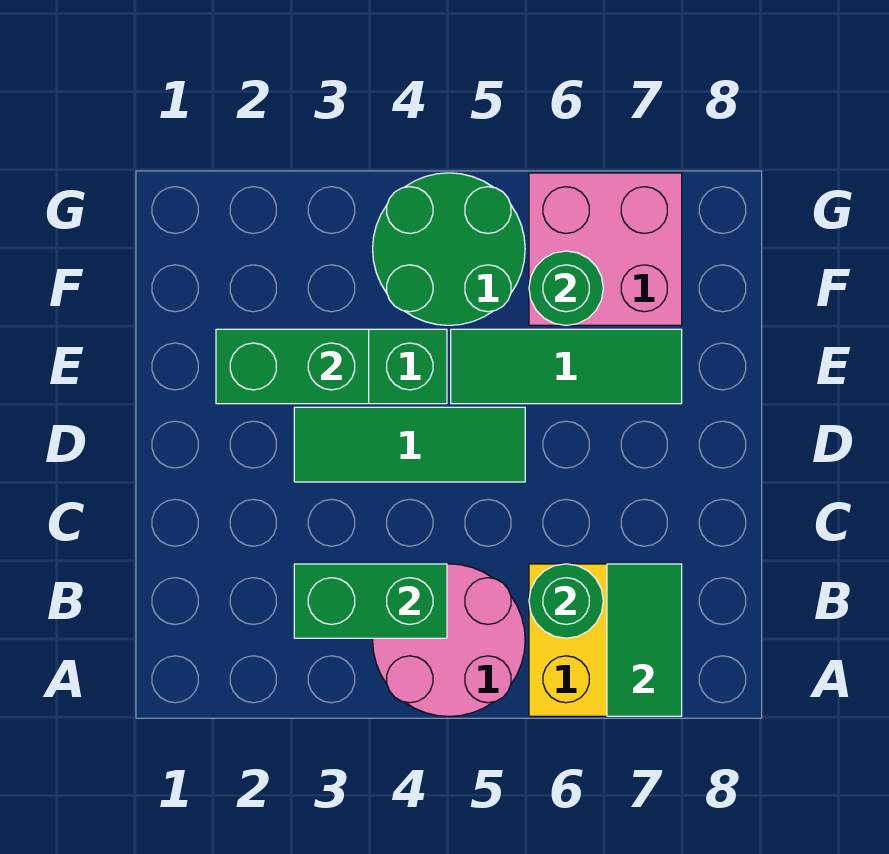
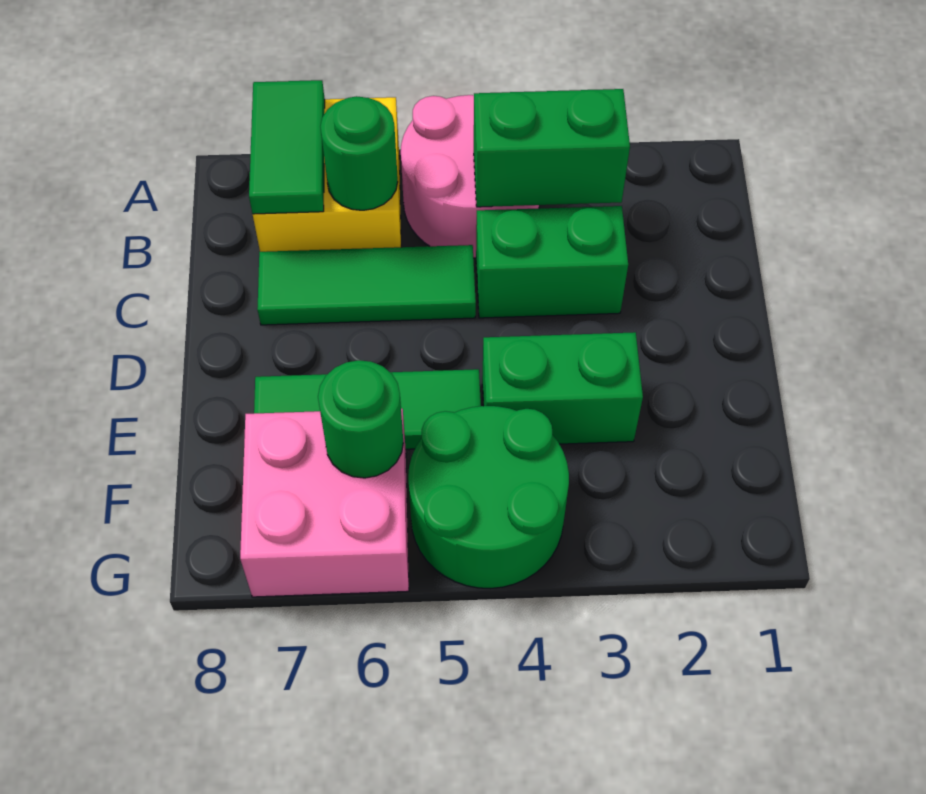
green 1x3 tile [294,407,525,482] -> green 1x3 tile moved to [257,245,476,325]
green 1x2 brick [216,329,369,404] -> green 1x2 brick moved to [476,206,628,318]

